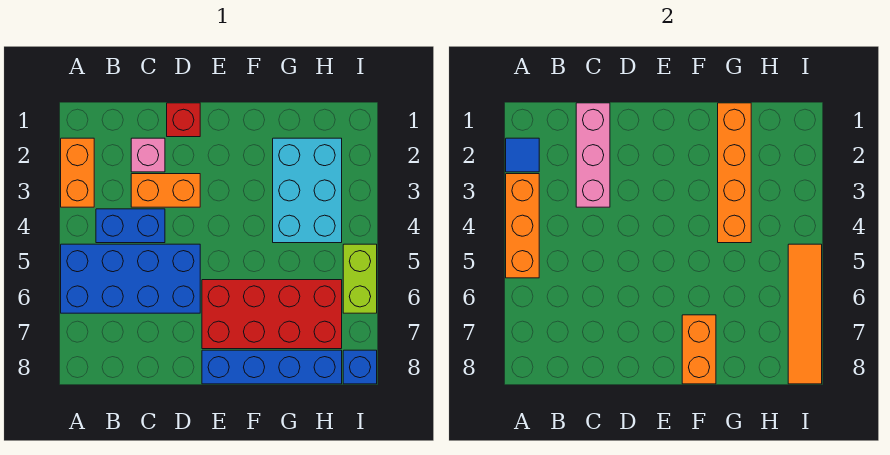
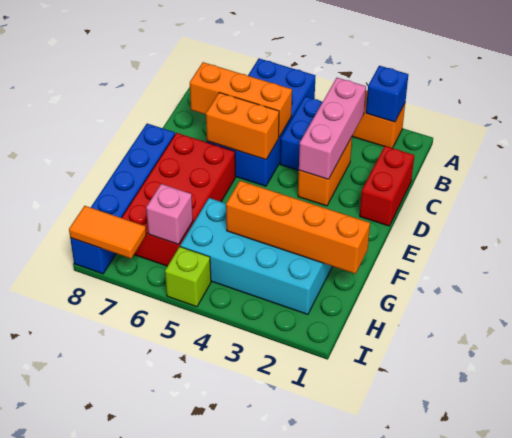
blue 1x1 tile [506,138,539,172] -> blue 1x1 brick [366,66,408,122]
orange 1x3 brick [506,174,539,278] -> orange 1x3 brick moved to [190,62,292,137]
pink 1x3 brick [576,103,610,207] -> pink 1x3 brick turned to [299,78,366,179]
pink 1x1 brick [131,138,165,172] -> pink 1x1 brick moved to [146,184,193,244]
red 1x1 brick [167,103,200,137] -> red 1x2 brick [360,146,414,226]
orange 1x2 brick [682,315,716,384] -> orange 1x2 brick moved to [206,93,279,160]
cyan 2x3 brick [273,138,342,243] -> cyan 2x4 brick [180,198,332,314]
lime 1x2 brick [343,244,377,313] -> lime 1x1 brick [165,247,211,307]
orange 1x4 tile [788,244,822,384] -> orange 1x2 tile [69,206,146,258]

